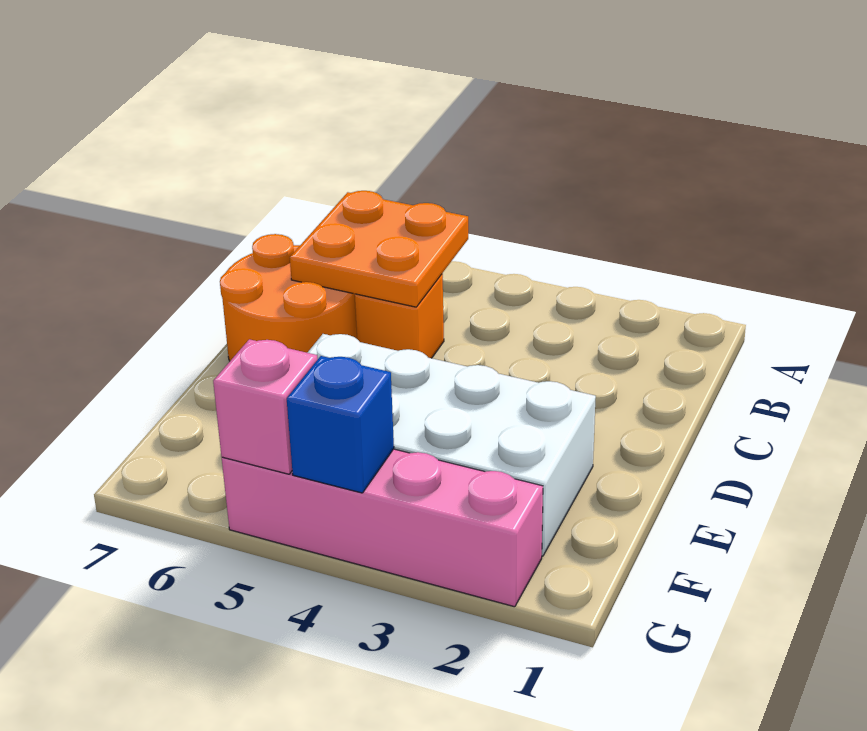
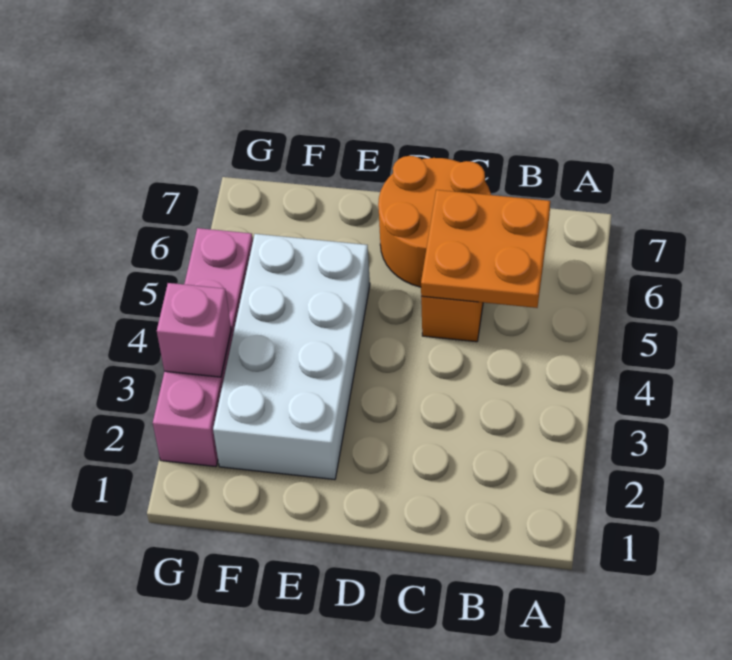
blue 1x1 brick [287,356,394,493] -> none
pink 1x1 brick [213,339,318,474] -> pink 1x1 brick moved to [157,283,231,377]

